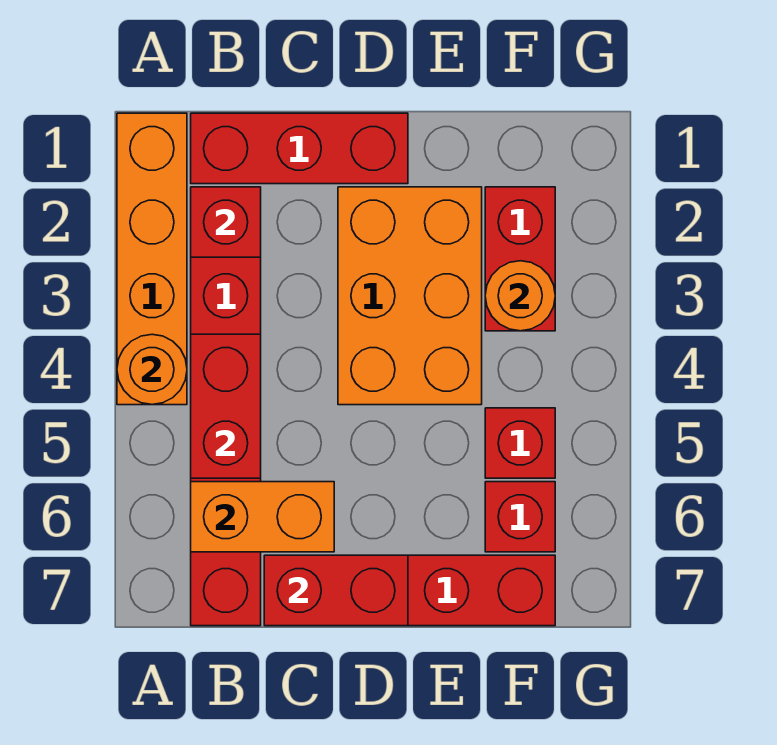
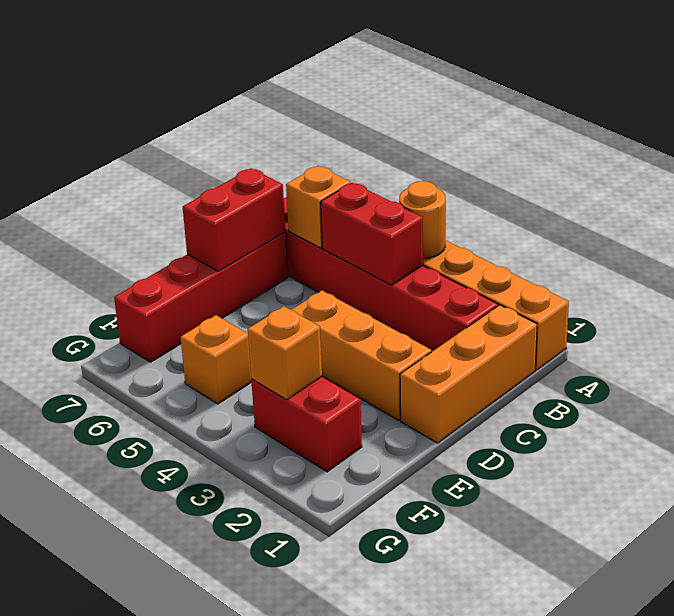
red 1x3 brick [191,113,408,184] -> orange 1x3 brick [400,305,537,443]
red 1x1 brick [191,187,261,257] -> none
orange 1x2 brick [191,482,334,552] -> orange 1x1 brick [286,166,351,248]
orange 2x3 brick [338,187,482,405] -> orange 1x3 brick [292,291,431,420]
orange 1x1 round brick [485,261,555,331] -> orange 1x1 brick [248,306,322,400]
red 1x1 brick [485,408,555,478] -> orange 1x1 brick [181,315,251,404]
red 1x1 brick [485,482,555,552] -> none

